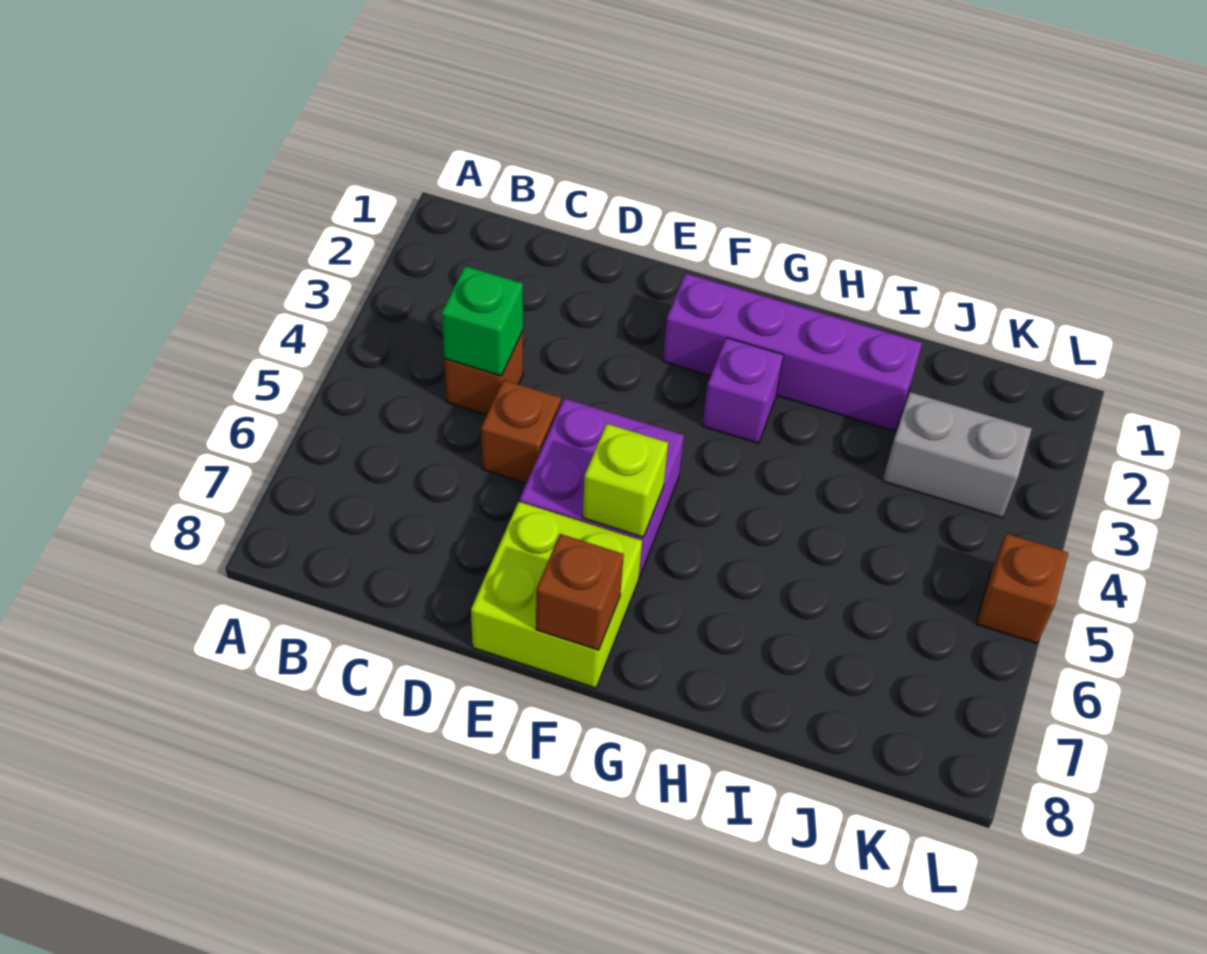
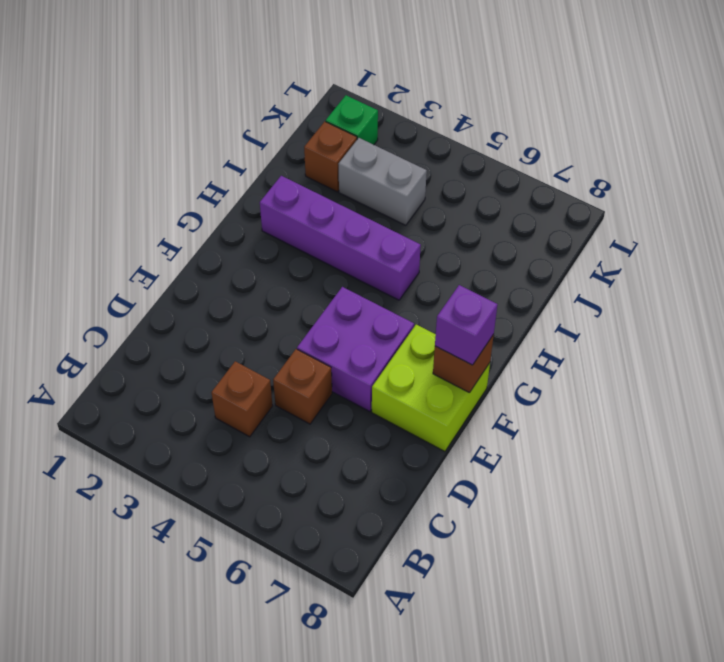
green 1x1 brick [442,266,523,376] -> green 1x1 brick moved to [326,95,378,145]
purple 1x4 brick [663,273,922,431] -> purple 1x4 brick turned to [260,176,421,300]
lime 1x1 brick [583,424,668,537] -> none
purple 1x1 brick [702,338,783,443] -> purple 1x1 brick moved to [435,285,497,365]
grey 1x2 brick [883,392,1032,518] -> grey 1x2 brick turned to [339,138,427,225]
brown 1x1 brick [976,534,1068,643] -> brown 1x1 brick moved to [304,122,357,192]

